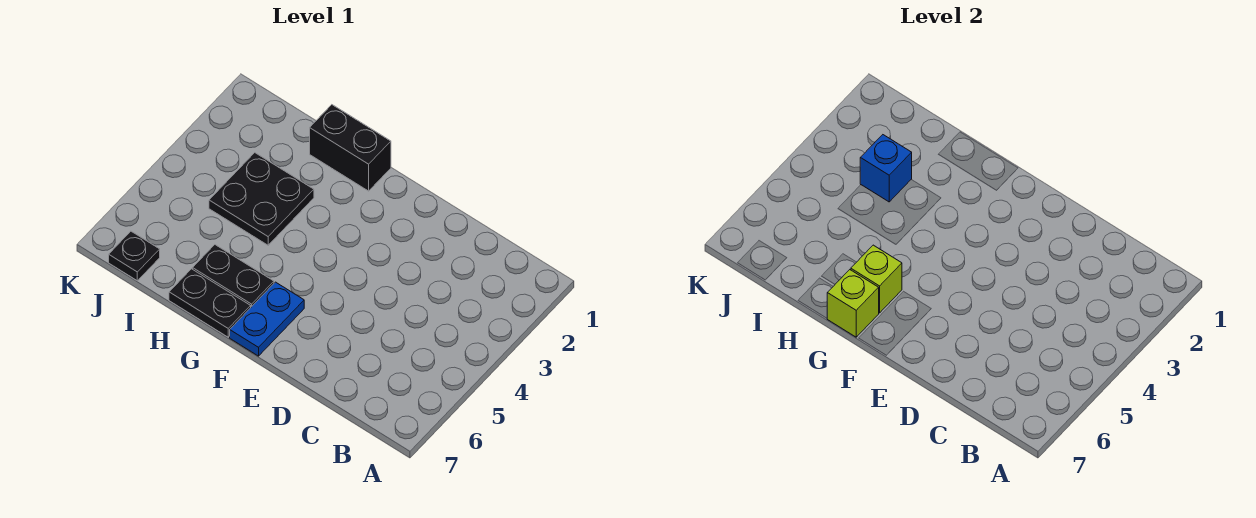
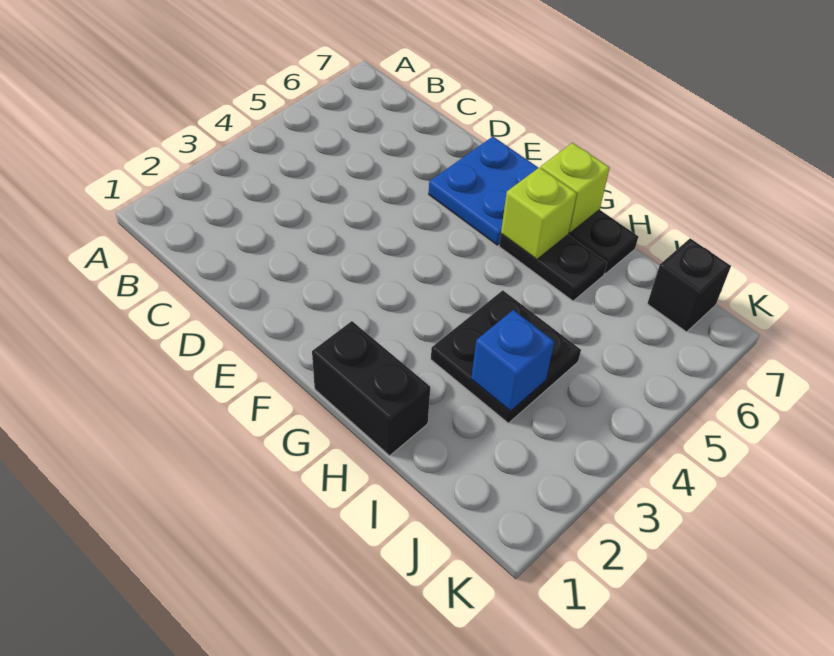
blue 1x2 plate [230,282,304,356] -> blue 2x2 plate [429,137,538,245]
black 1x1 plate [109,231,160,281] -> black 1x1 brick [647,238,731,332]

